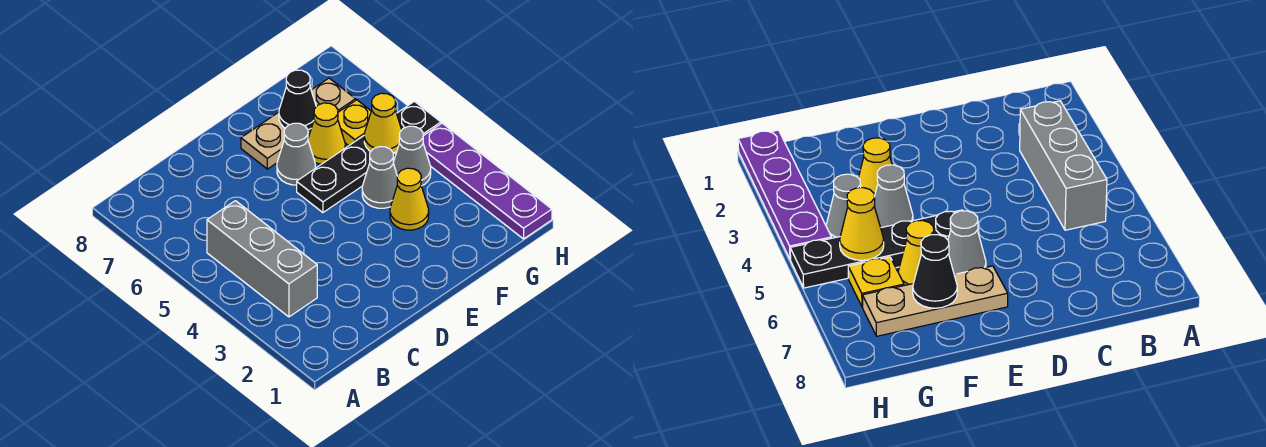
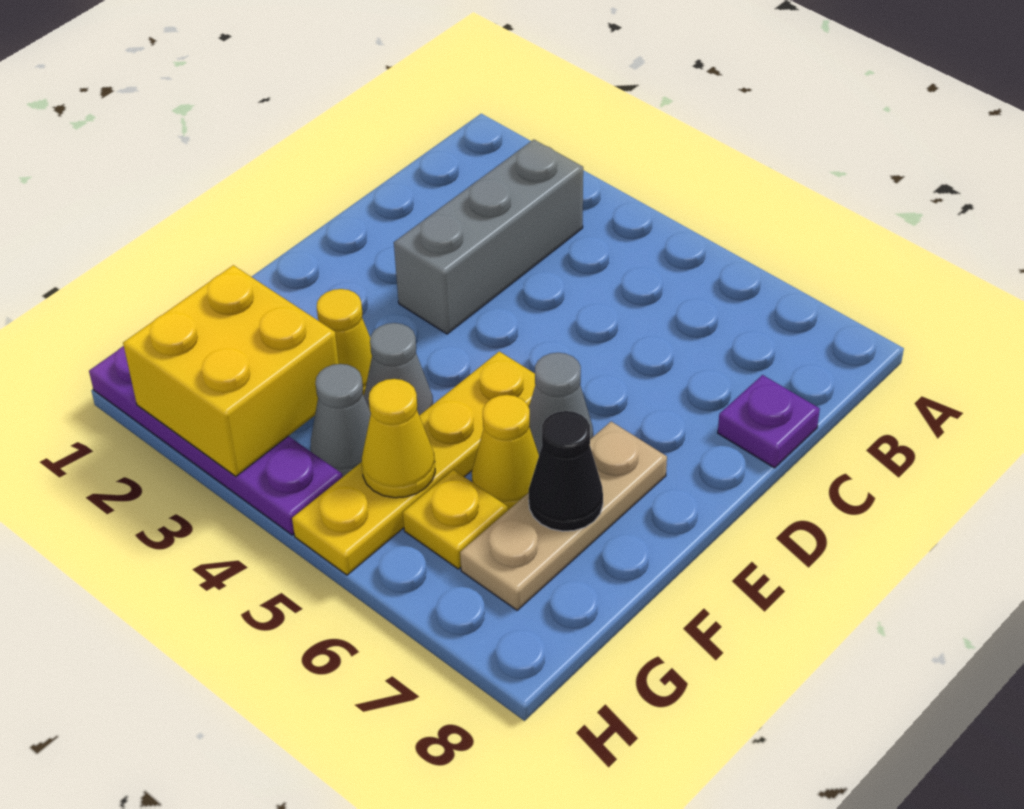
grey 1x3 brick [207,201,317,317] -> grey 1x3 brick turned to [394,140,583,334]
none -> purple 1x1 plate [718,375,820,468]
black 1x4 plate [297,101,441,213] -> yellow 1x4 plate [292,351,535,575]
none -> yellow 2x2 brick [123,265,339,476]

